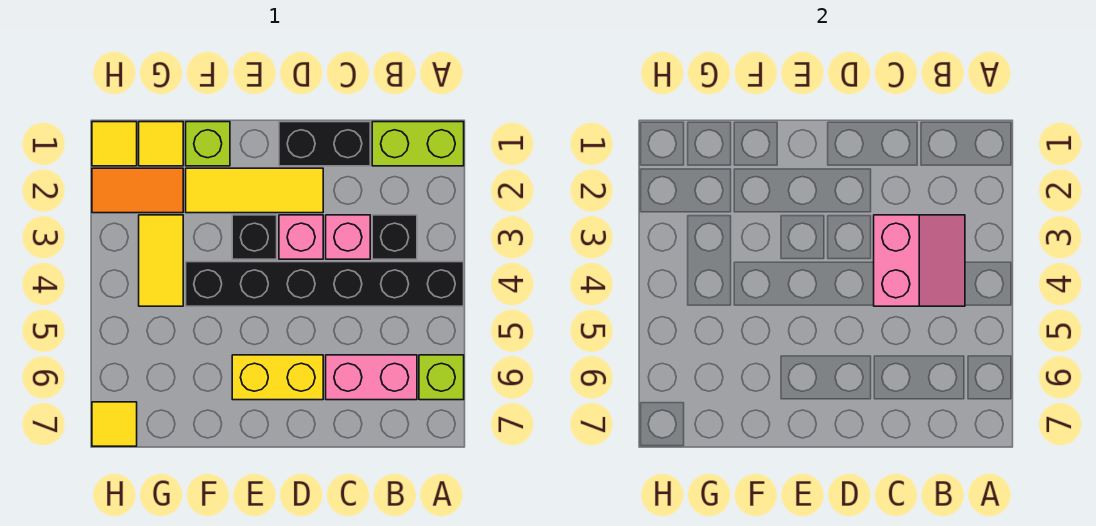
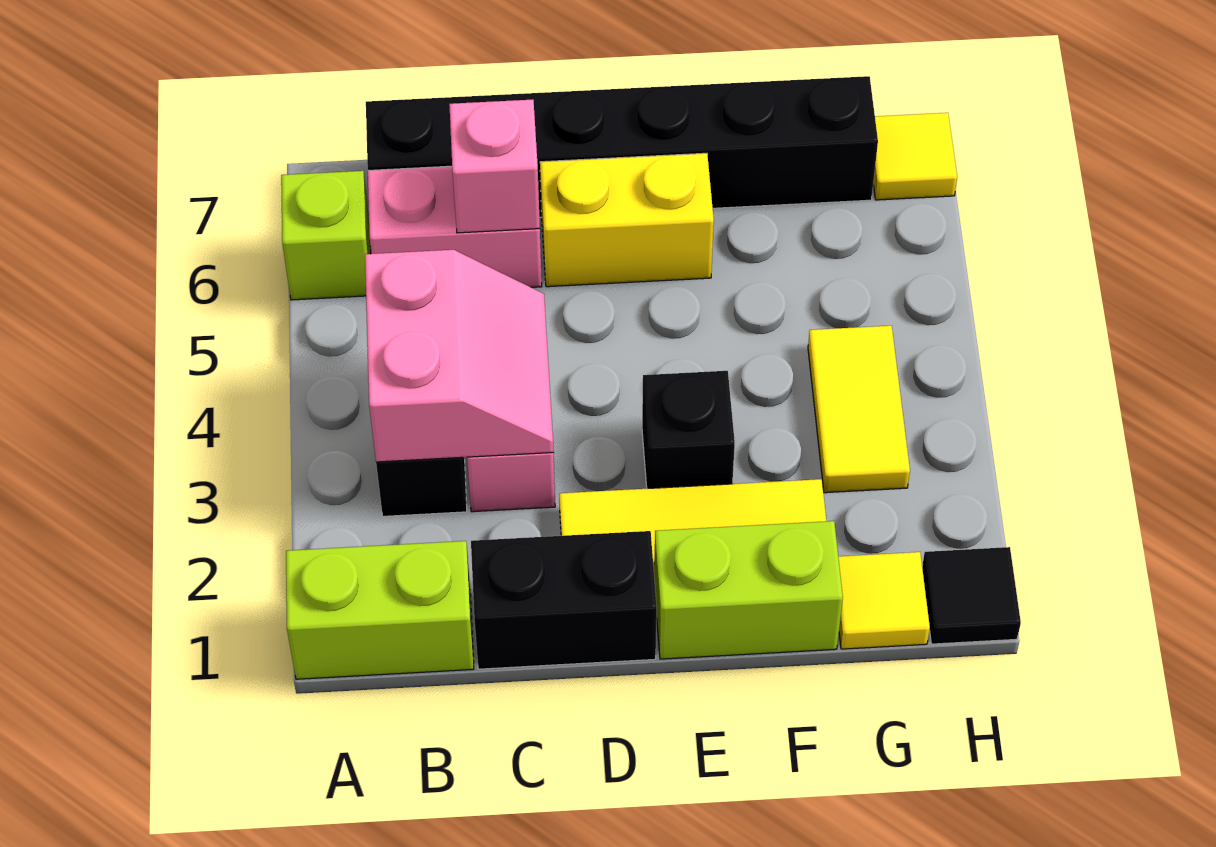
black 1x6 brick [186,262,464,306] -> black 1x6 brick moved to [366,76,878,217]
pink 2x2 slope [874,215,965,306] -> pink 2x2 slope turned to [365,250,554,462]
pink 1x1 brick [279,215,323,259] -> pink 1x1 brick moved to [449,100,540,233]
lime 1x1 brick [186,122,230,166] -> lime 1x2 brick [654,521,843,659]
orange 1x2 tile [92,168,183,213] -> none
yellow 1x1 tile [92,122,137,166] -> black 1x1 tile [922,547,1021,644]

